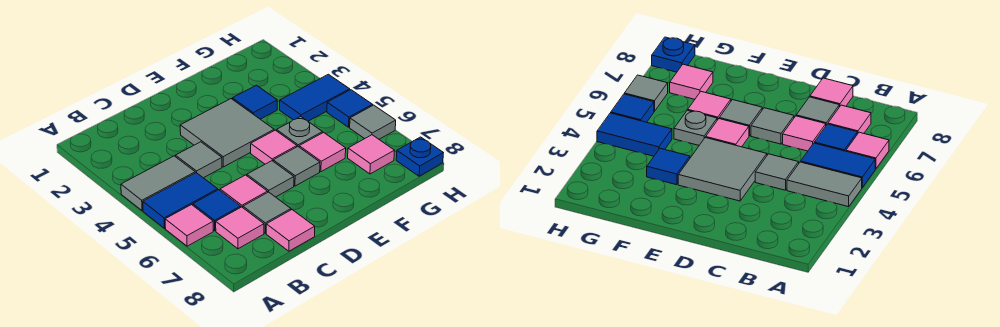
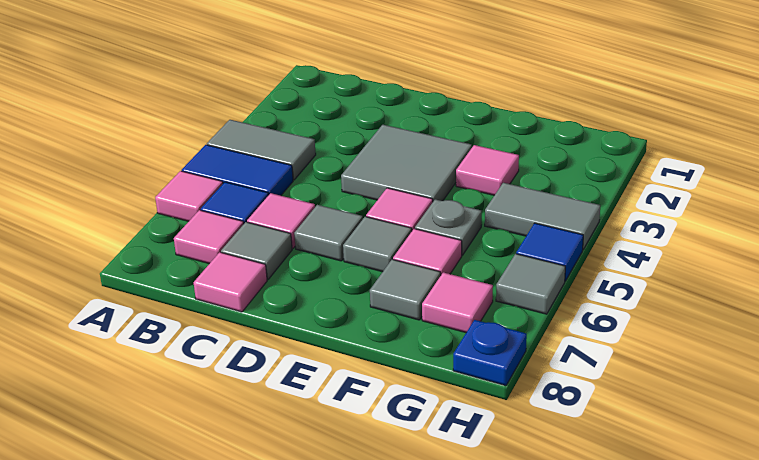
grey 1x1 tile [175,142,222,178] -> grey 1x1 tile moved to [370,259,441,320]
blue 1x1 tile [232,85,277,119] -> pink 1x1 tile [456,145,519,195]
blue 1x2 tile [280,74,350,121] -> grey 1x2 tile [485,183,600,249]

